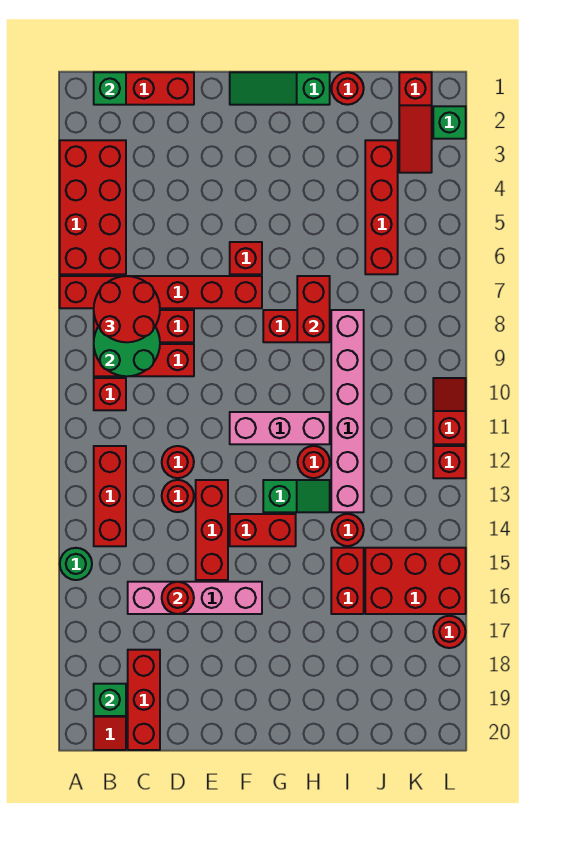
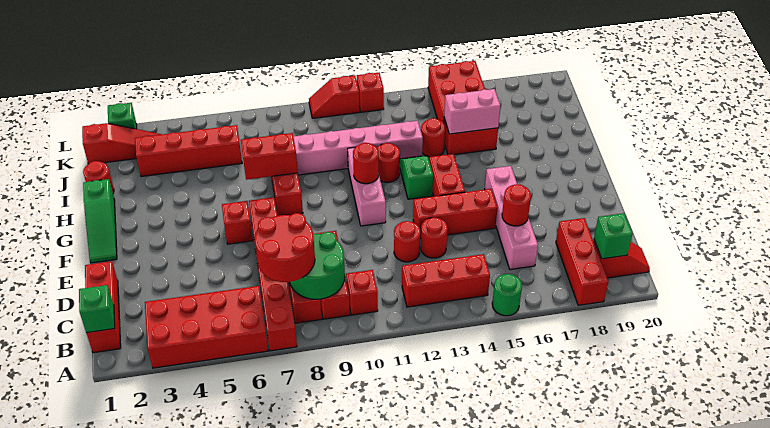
red 1x3 brick [128,650,160,750] -> red 1x3 brick turned to [556,218,609,305]
none -> pink 1x2 brick [444,89,500,134]
red 1x1 round brick [433,616,466,648] -> red 1x1 round brick moved to [353,143,379,184]

